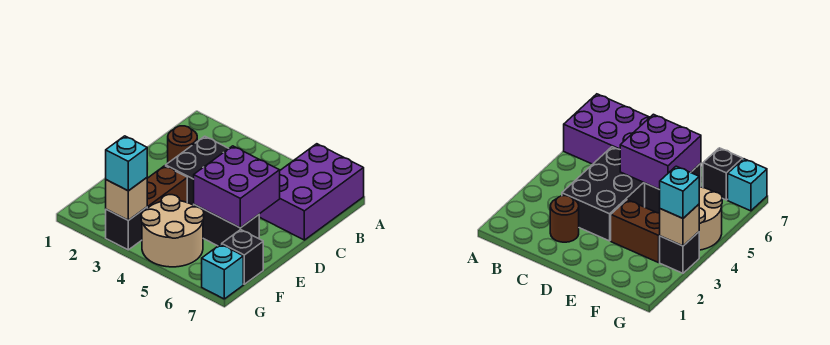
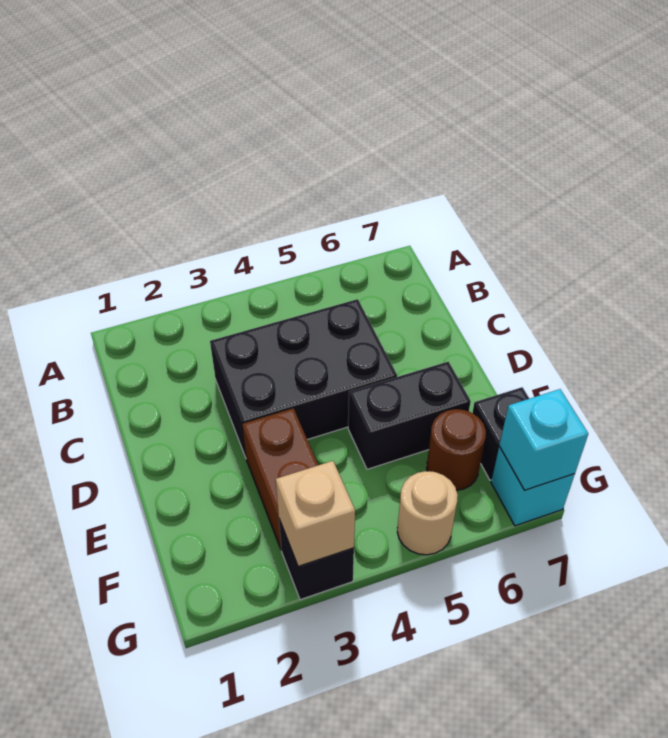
purple 2x3 brick [259,144,364,240] -> none
brown 1x1 round brick [168,126,197,163] -> brown 1x1 round brick moved to [427,409,486,490]
purple 2x2 brick [194,146,280,228] -> none
tan 2x2 round brick [141,195,204,267] -> tan 1x1 round brick [397,471,458,555]
cyan 1x1 brick [106,136,147,191] -> cyan 1x1 brick moved to [499,389,588,490]

